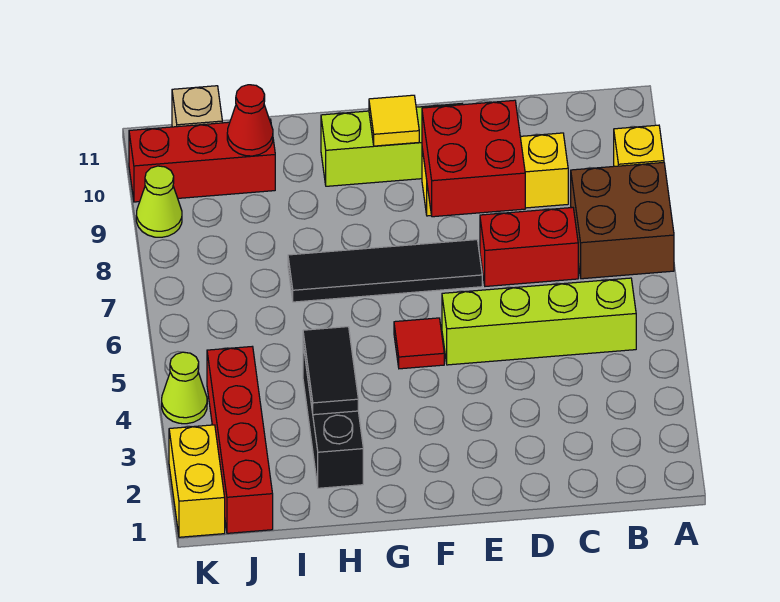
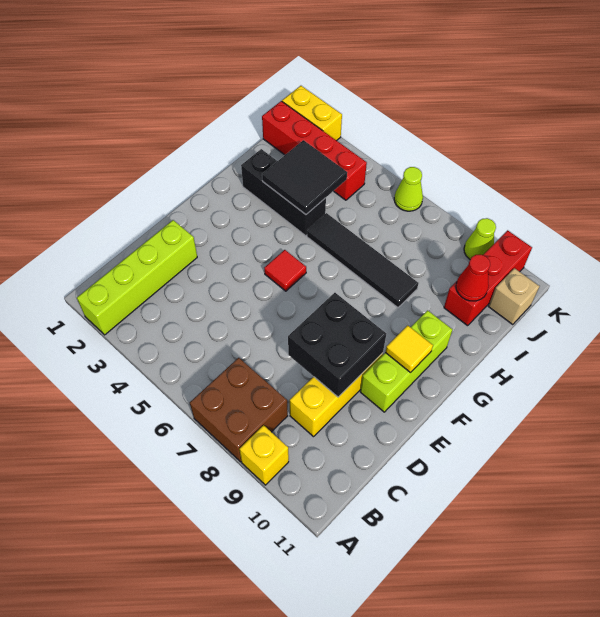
lime 1x4 brick [442,278,636,365] -> lime 1x4 brick moved to [77,220,197,335]
red 1x2 brick [480,208,578,286] -> none
red 2x2 brick [422,100,525,217] -> black 2x2 brick [288,293,387,397]
black 1x4 tile [288,240,482,302] -> black 1x4 tile turned to [307,213,419,308]
black 1x2 tile [303,327,358,415] -> black 2x2 tile [262,140,347,214]
lime 1x1 cone [162,352,207,424] -> lime 1x1 cone moved to [394,167,423,211]

